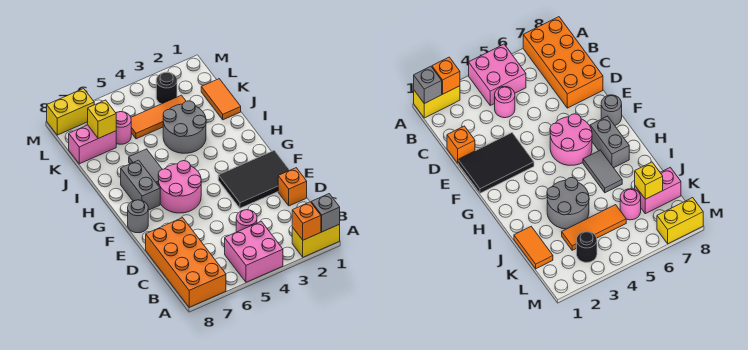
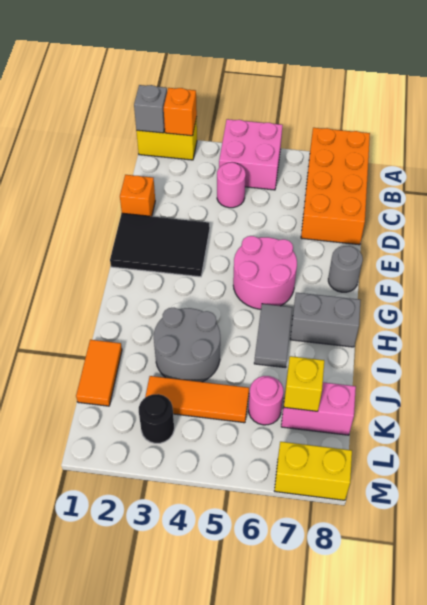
grey 1x2 brick [121,160,160,210] -> grey 1x2 brick turned to [290,293,361,347]

